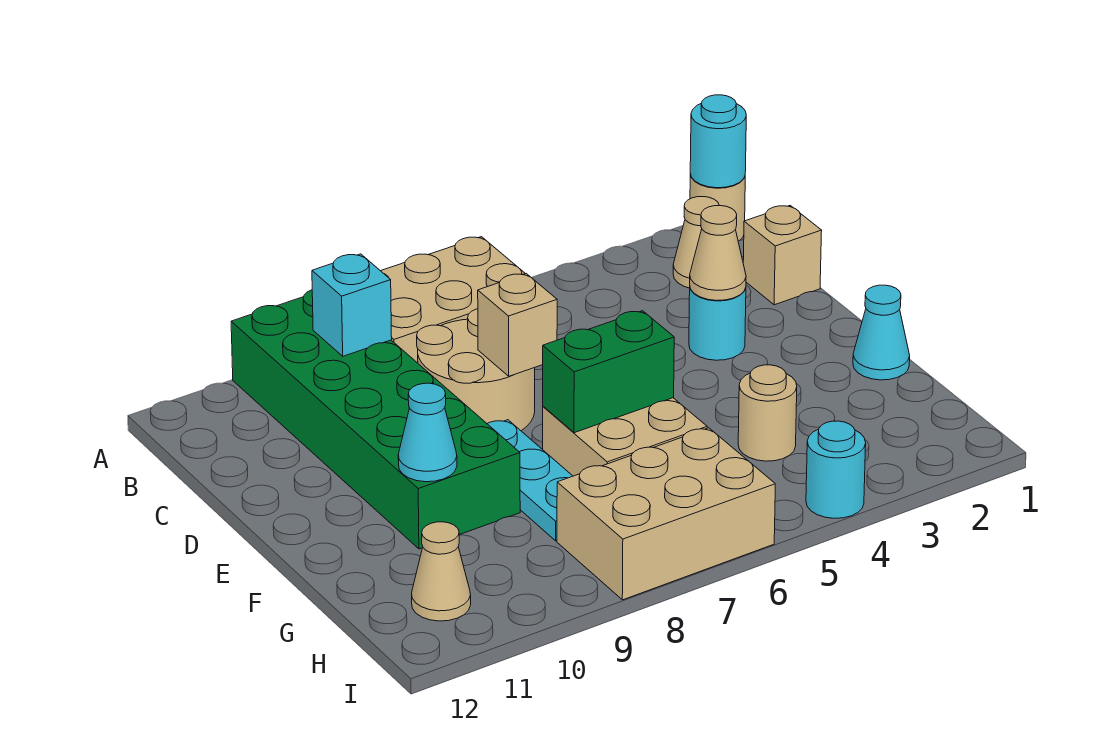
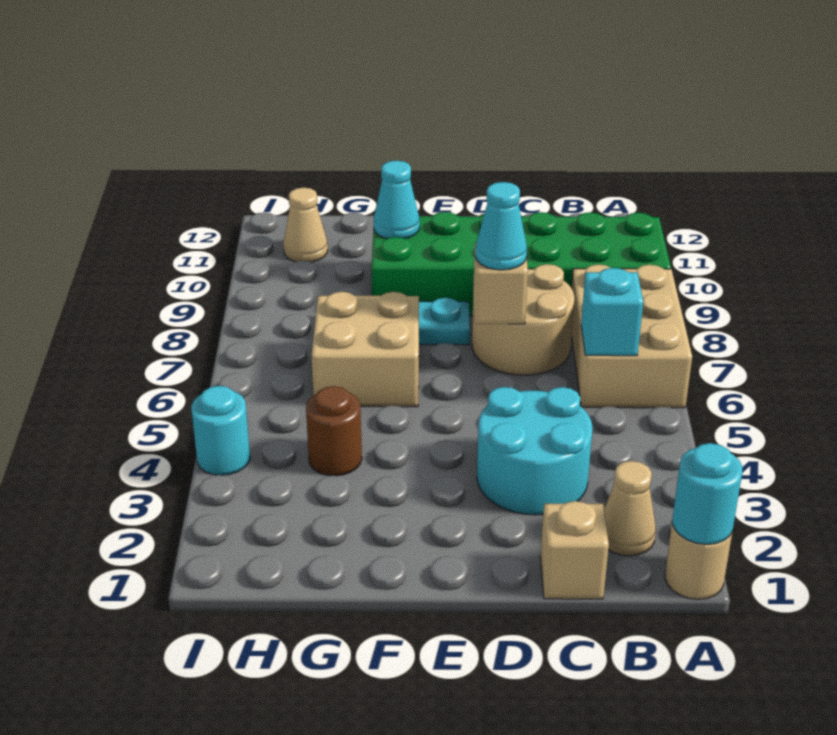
cyan 1x1 brick [312,254,392,356] -> cyan 1x1 brick moved to [581,268,643,356]
cyan 1x1 round brick [689,288,746,360] -> cyan 2x2 round brick [477,387,592,515]
tan 1x1 cone [690,206,746,301] -> none
cyan 1x1 cone [853,285,910,380] -> cyan 1x1 cone moved to [475,182,527,270]
green 1x2 brick [543,311,674,433] -> none
tan 1x1 round brick [738,365,797,461] -> brown 1x1 round brick [306,386,362,476]
tan 2x3 brick [557,428,775,600] -> none

